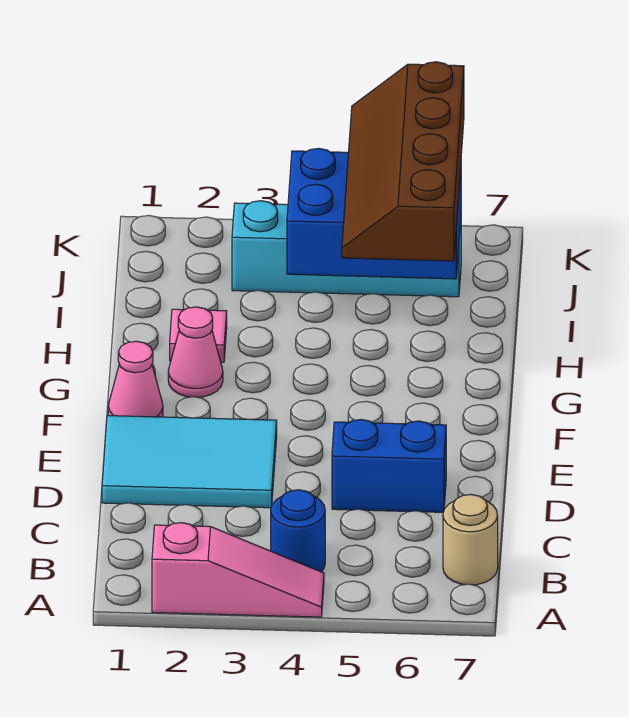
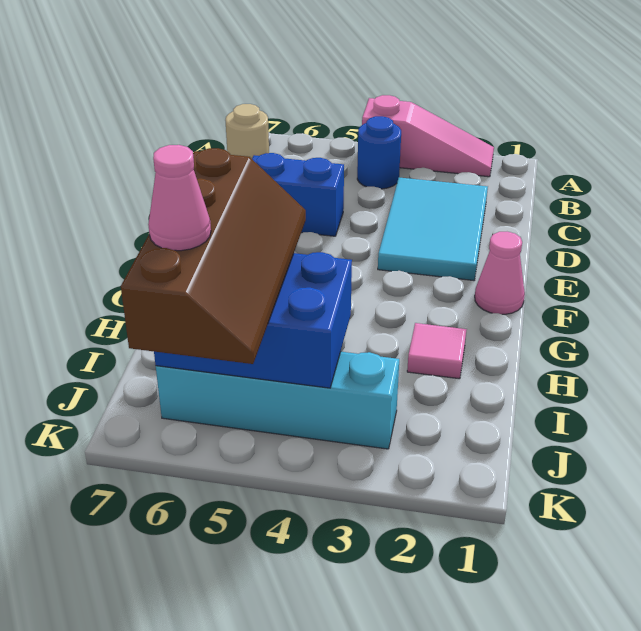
pink 1x3 slope [152,523,324,617] -> pink 1x3 slope turned to [362,95,494,177]
cyan 2x3 tile [102,416,277,508] -> cyan 2x3 tile turned to [378,178,488,281]
pink 1x1 cone [168,307,223,397] -> pink 1x1 cone moved to [148,145,211,251]

